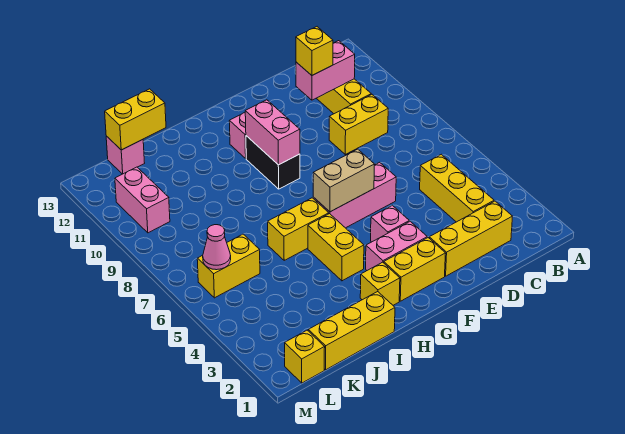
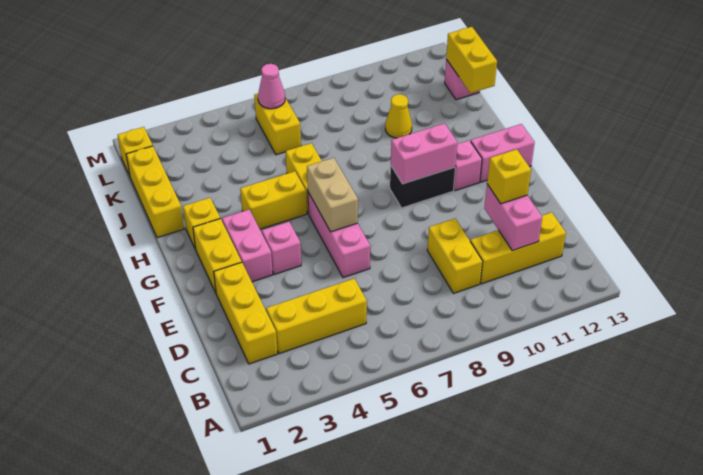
none -> yellow 1x1 cone [385,94,412,138]
pink 1x2 brick [115,167,170,233] -> pink 1x2 brick moved to [471,124,535,182]

